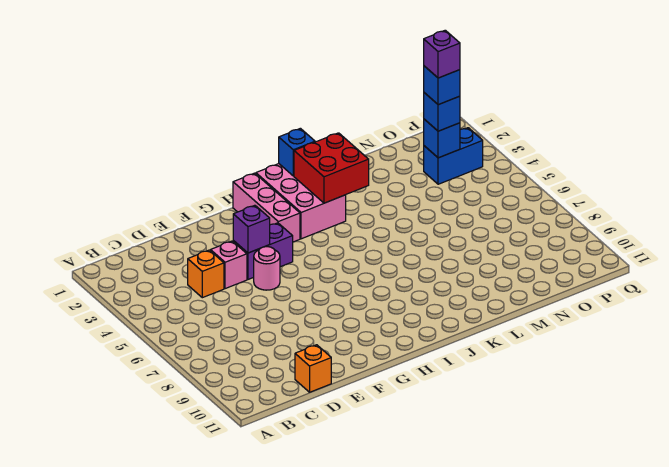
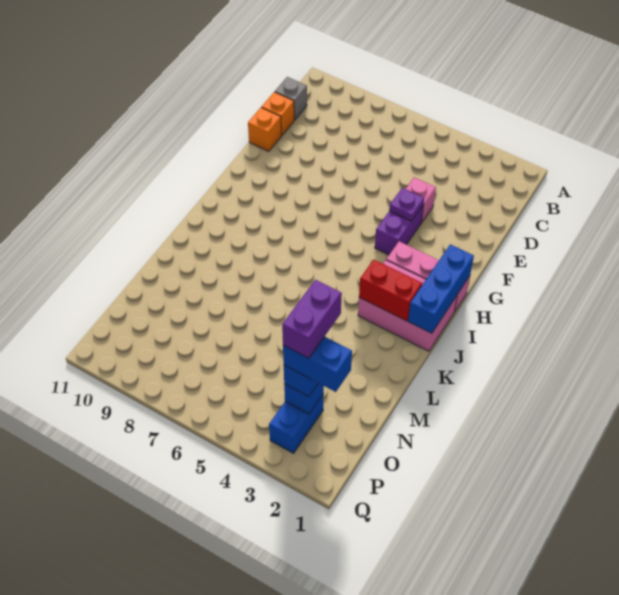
none -> grey 1x1 brick [275,77,307,120]
orange 1x1 brick [188,250,224,298] -> orange 1x1 brick moved to [248,108,281,152]
purple 1x1 brick [233,205,270,253] -> purple 1x1 plate [389,188,424,221]
pink 1x1 round brick [254,246,280,290] -> none
blue 1x1 brick [279,128,315,176] -> blue 1x3 brick [408,244,474,333]
red 2x2 brick [294,133,369,203] -> red 1x2 brick [359,260,422,321]
blue 1x1 brick [424,66,460,105] -> blue 1x2 brick [283,337,352,392]
purple 1x1 brick [424,30,460,78] -> purple 1x2 brick [282,280,342,358]

